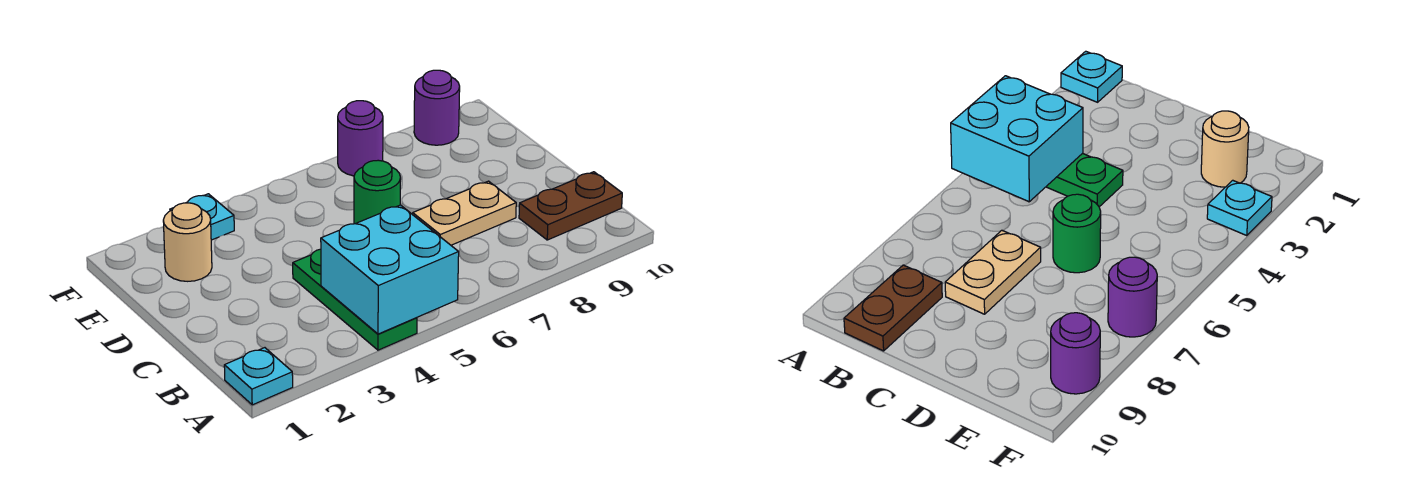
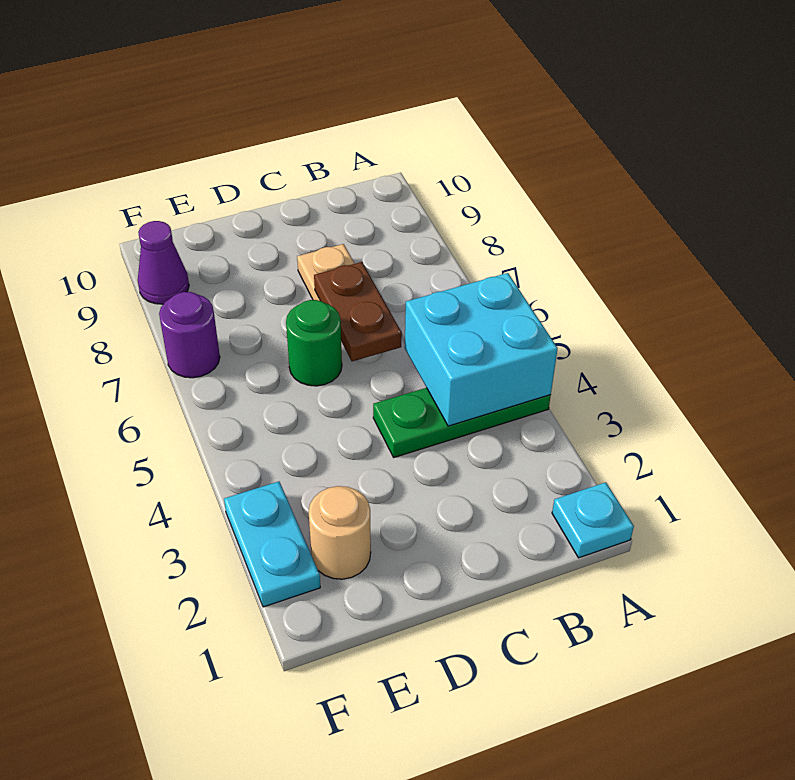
brown 1x2 plate [519,172,622,240] -> brown 1x2 plate moved to [314,262,402,361]
cyan 1x1 plate [170,194,234,240] -> cyan 1x2 plate [224,482,320,607]
purple 1x1 round brick [414,70,460,145] -> purple 1x1 cone [138,221,189,304]

